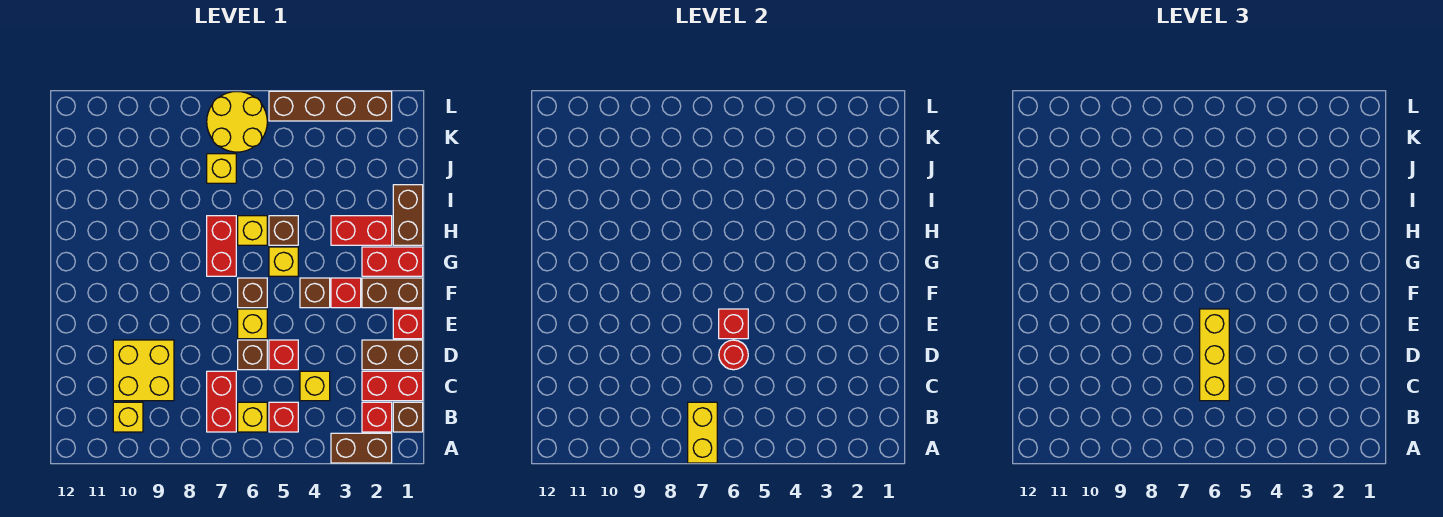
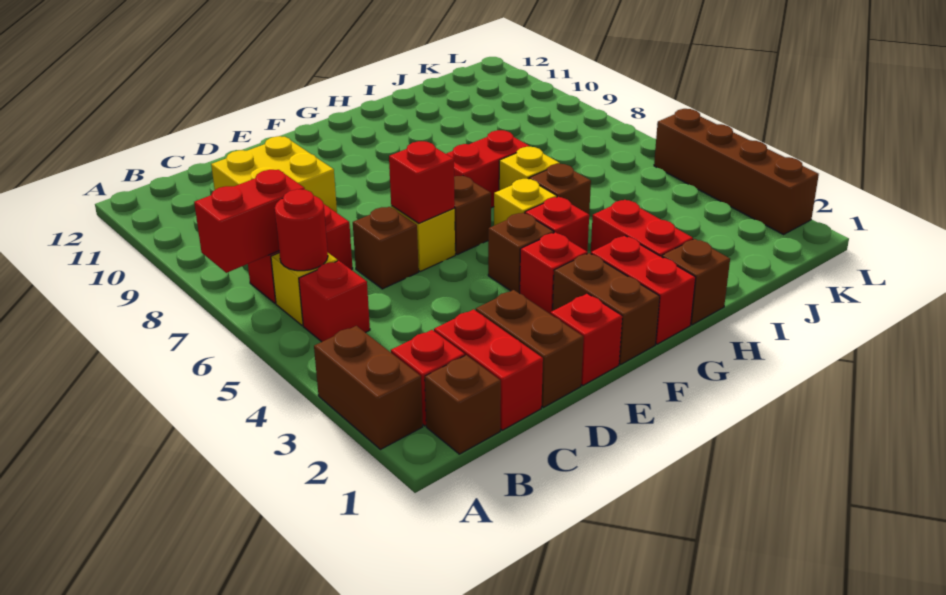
yellow 1x2 brick [688,402,717,463] -> red 1x2 brick [194,170,305,273]
yellow 1x1 brick [113,402,143,432] -> none
yellow 1x1 brick [300,371,330,401] -> none
yellow 1x3 brick [1200,309,1229,401] -> none
red 1x1 brick [269,340,298,370] -> red 1x1 brick moved to [525,197,589,251]
red 1x1 round brick [719,340,748,370] -> red 1x1 round brick moved to [275,189,328,271]
brown 1x2 brick [393,185,423,245] -> brown 1x1 brick [662,239,730,325]
yellow 1x1 brick [207,154,236,183] -> none
yellow 2x2 round brick [207,92,267,152] -> none

